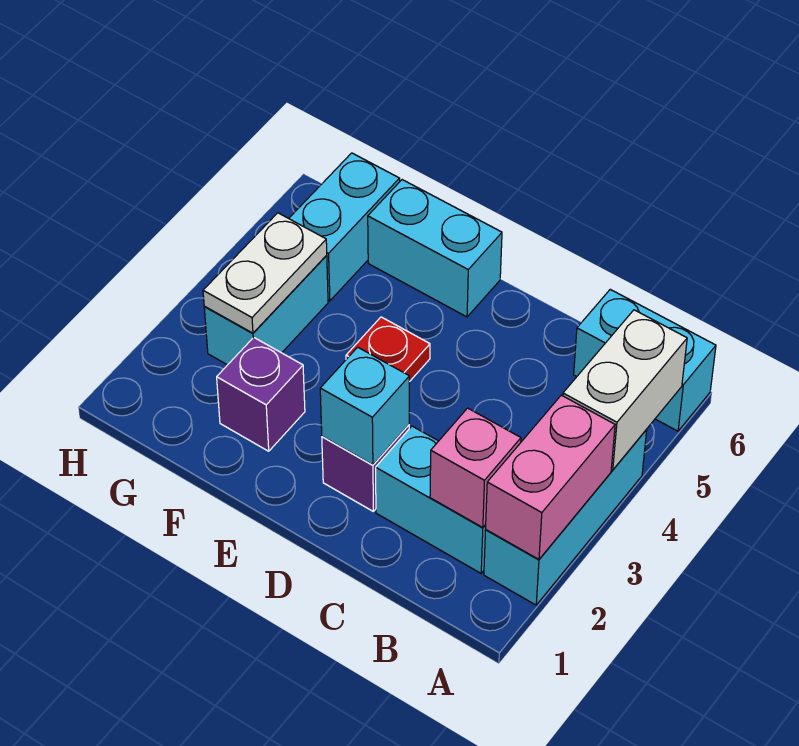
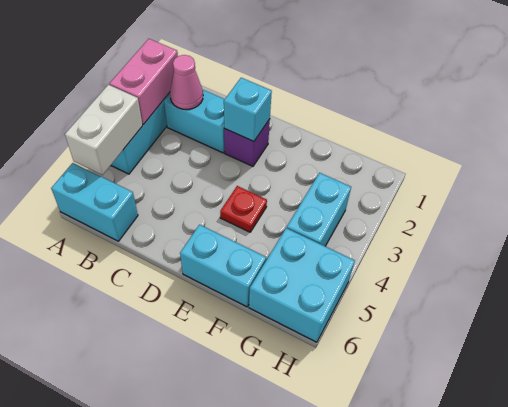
pink 1x1 brick [430,408,521,528] -> pink 1x1 cone [170,55,203,109]
purple 1x1 brick [217,337,305,451] -> none
white 1x2 plate [203,213,327,333] -> none
cyan 1x2 brick [289,153,400,301] -> cyan 2x2 brick [249,228,355,342]

